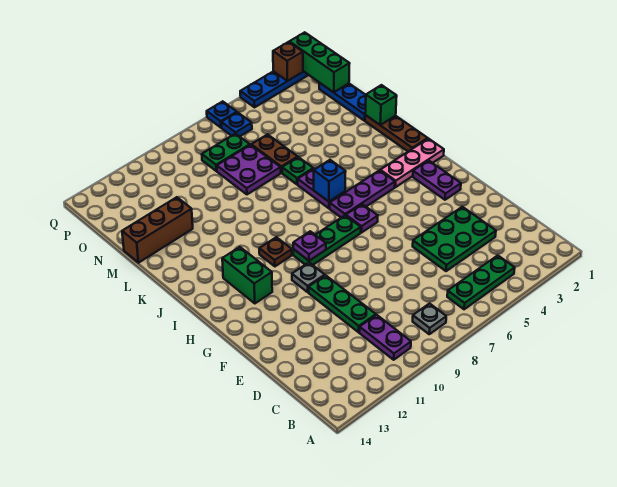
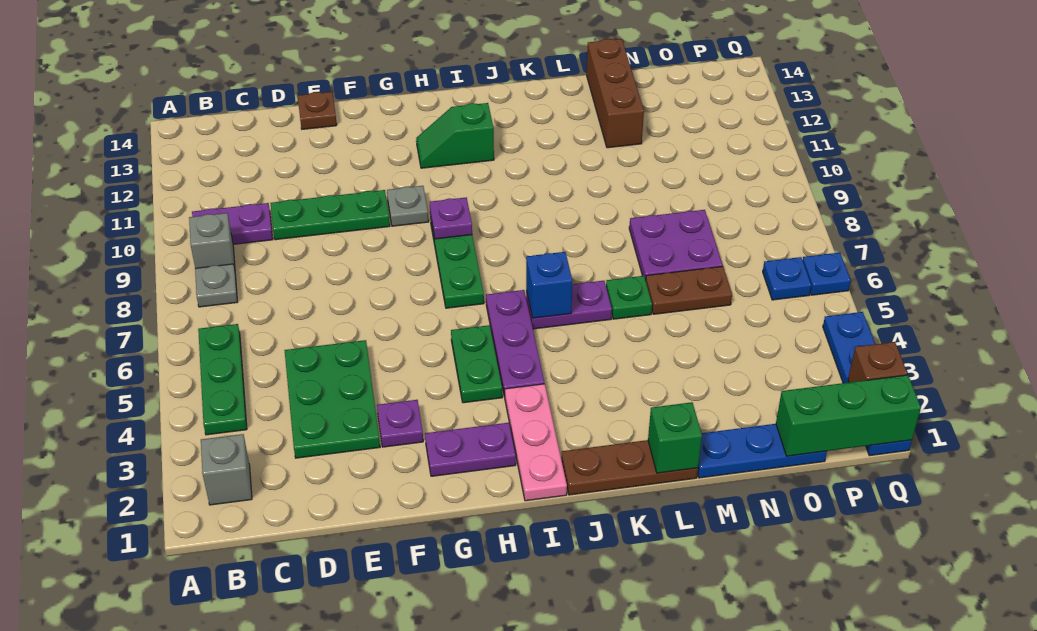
none -> grey 1x1 brick [201,434,252,505]
none -> grey 1x1 brick [189,213,235,269]
purple 1x1 plate [346,204,378,233] -> purple 1x1 plate moved to [377,400,423,447]
green 1x2 brick [222,247,272,303] -> green 1x2 slope [416,103,494,168]
brown 1x1 plate [259,237,292,266] -> brown 1x1 plate moved to [298,92,337,129]
green 1x2 plate [202,133,250,171] -> green 1x2 plate moved to [451,325,502,403]

